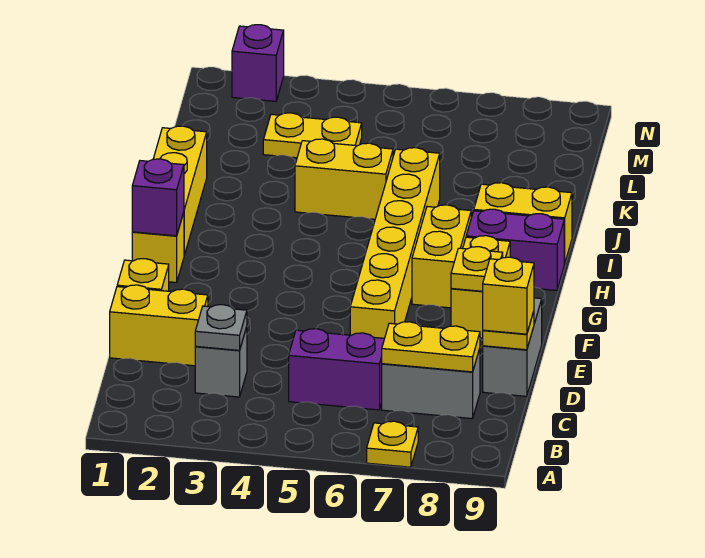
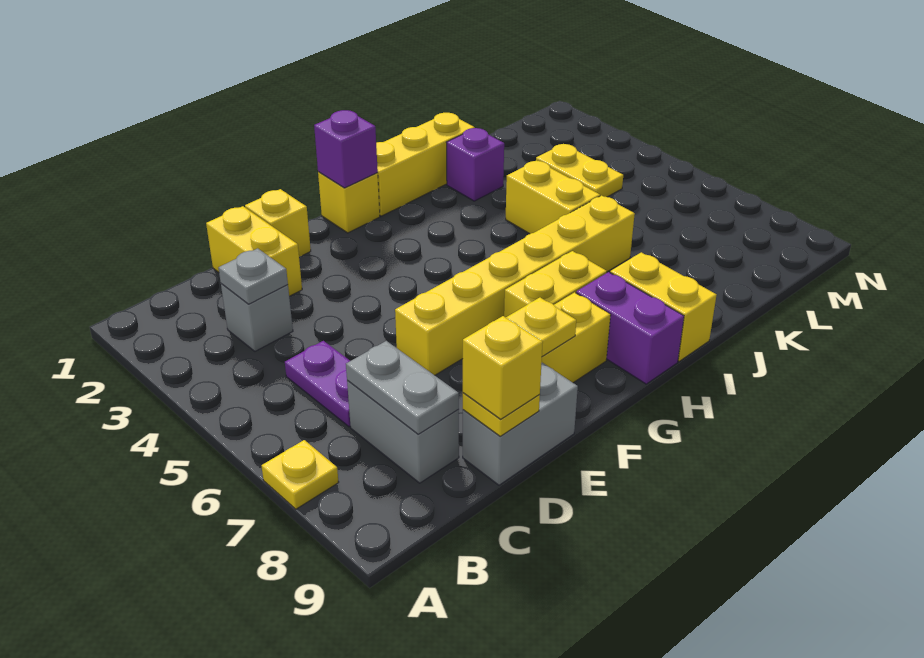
purple 1x2 brick [289,329,385,410] -> purple 1x2 plate [285,341,350,427]
yellow 1x2 plate [382,322,480,372] -> grey 1x2 plate [346,341,459,434]
purple 1x1 brick [232,25,284,101] -> purple 1x1 brick moved to [446,128,504,201]

